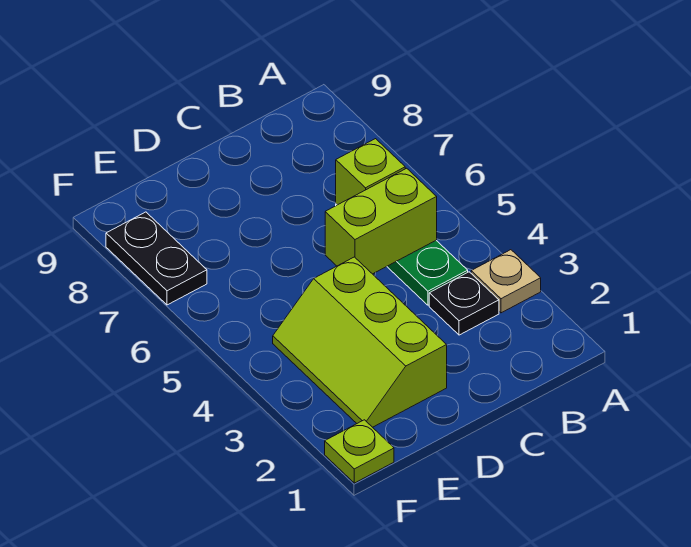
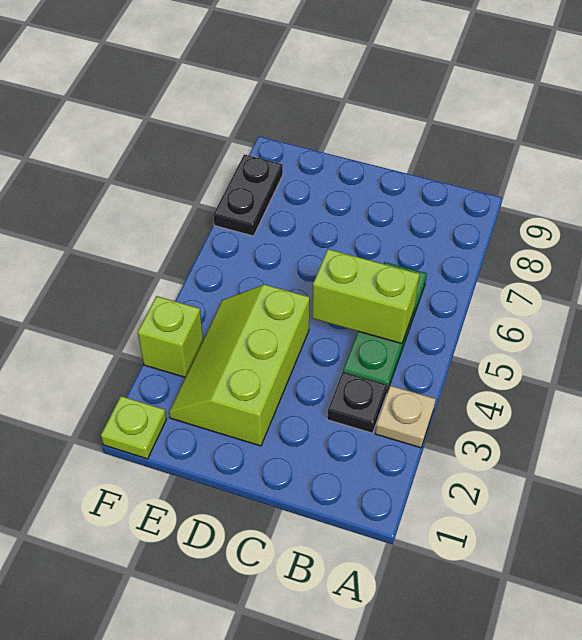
lime 1x1 brick [336,139,405,205] -> lime 1x1 brick moved to [138,296,203,377]

